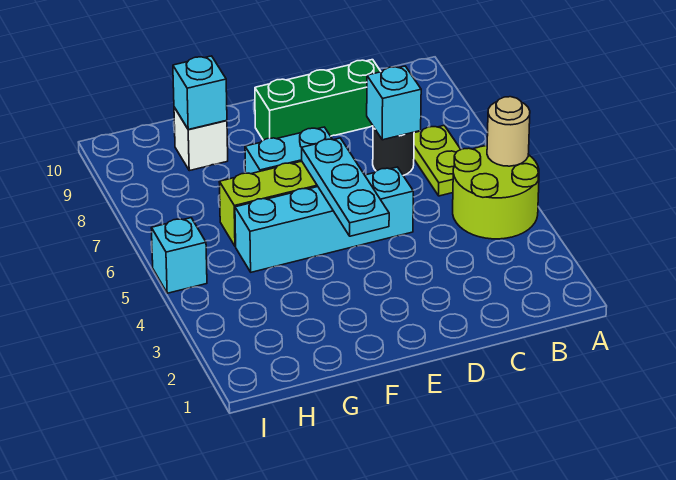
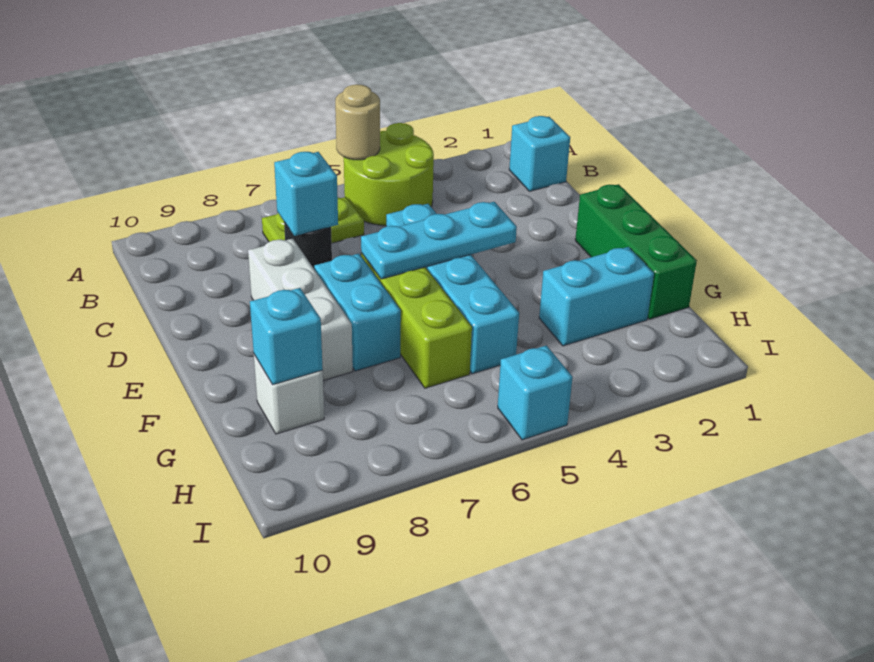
none -> cyan 1x1 brick [509,116,570,191]
green 1x3 brick [255,60,381,140] -> green 1x3 brick moved to [575,184,697,319]
none -> white 1x3 brick [248,239,353,381]
none -> cyan 1x2 brick [539,247,654,346]

